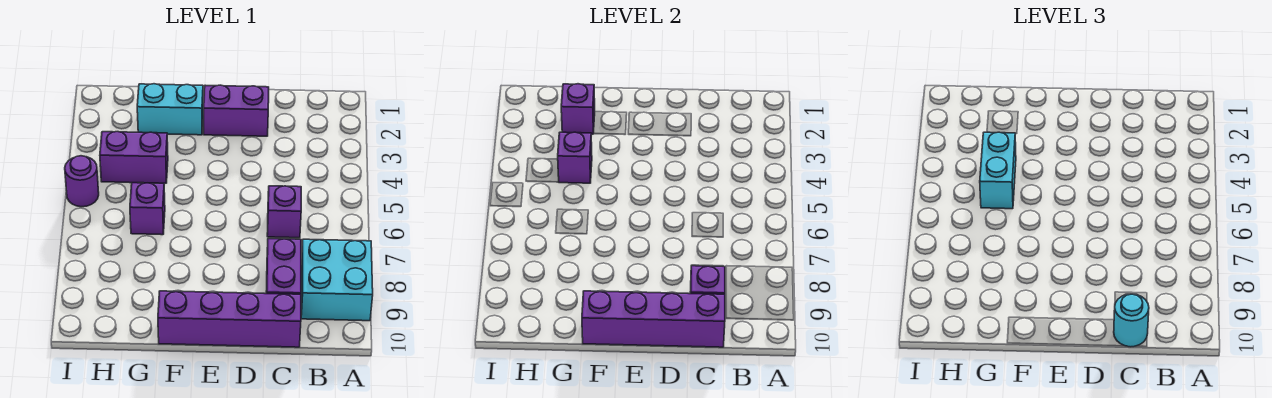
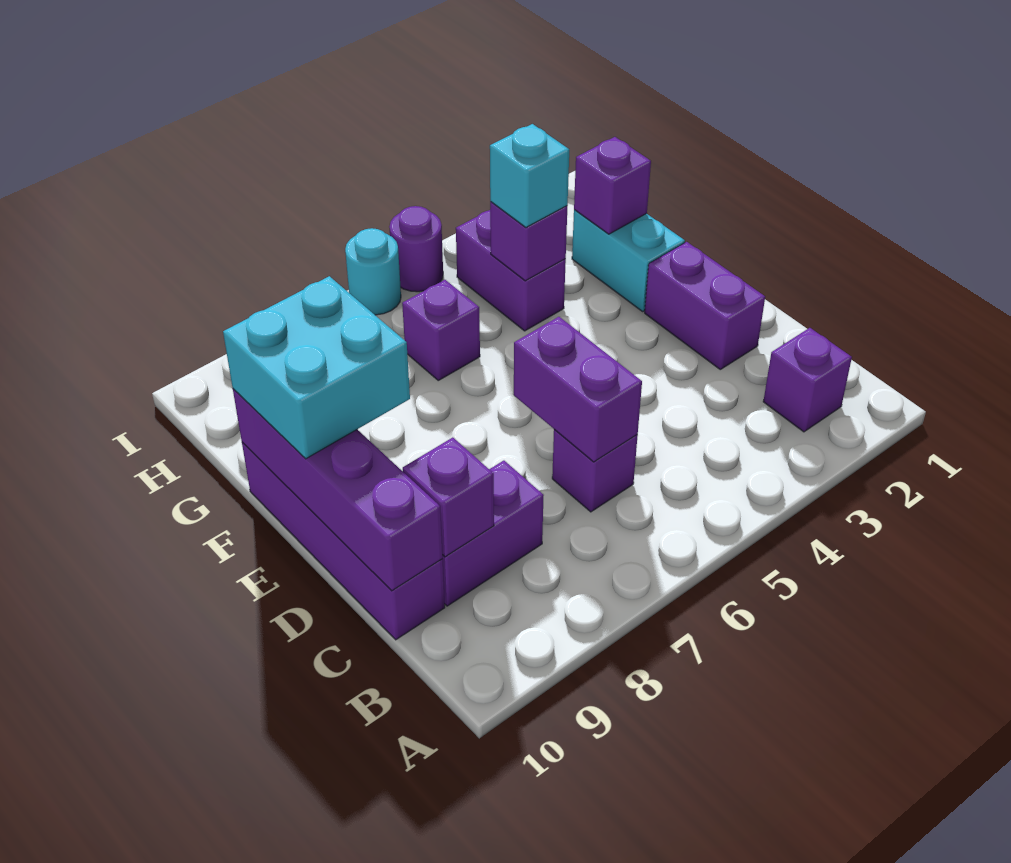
cyan 2x2 brick [301,239,373,321] -> cyan 2x2 brick moved to [223,276,410,459]
none -> purple 1x1 brick [763,328,852,432]
none -> purple 1x2 brick [514,317,642,462]
cyan 1x1 round brick [1114,294,1149,347] -> cyan 1x1 round brick moved to [345,228,401,315]
cyan 1x2 brick [980,132,1016,209] -> cyan 1x1 brick [490,124,569,227]

